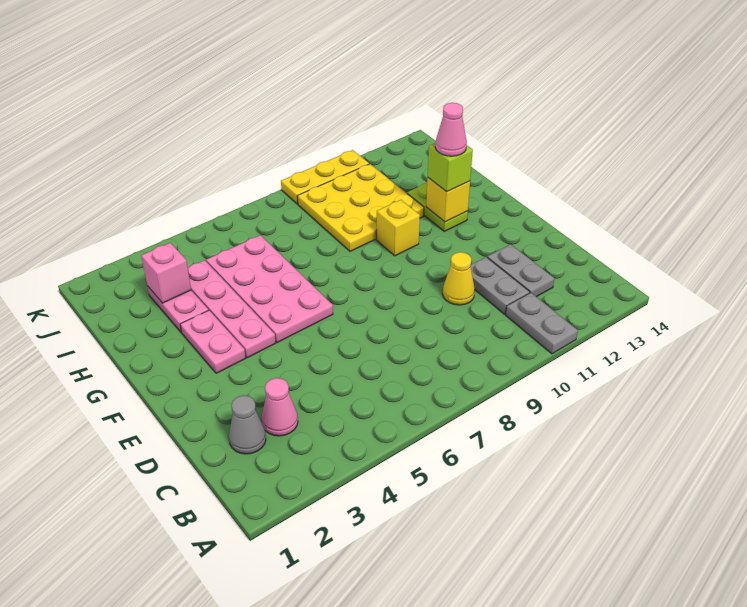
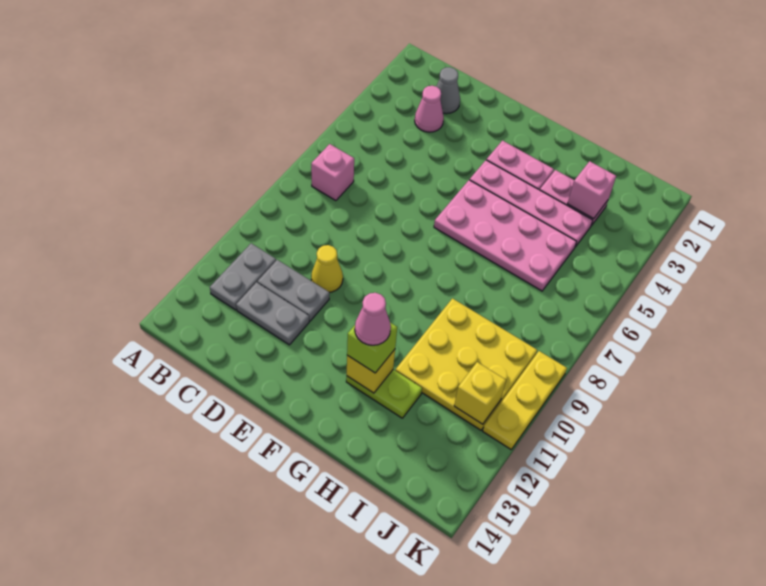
grey 1x2 plate [506,293,578,354] -> grey 1x2 plate turned to [210,243,276,310]
none -> pink 1x1 brick [311,144,354,201]
yellow 1x1 brick [377,200,420,256] -> yellow 1x1 brick moved to [454,362,506,424]

